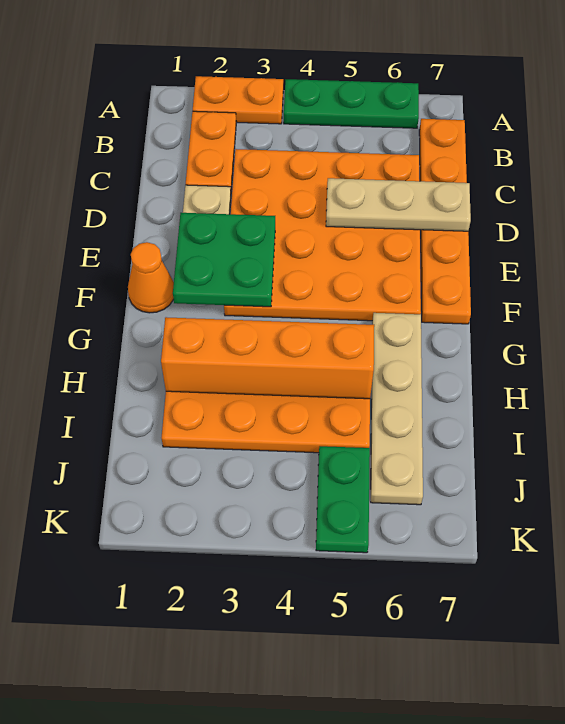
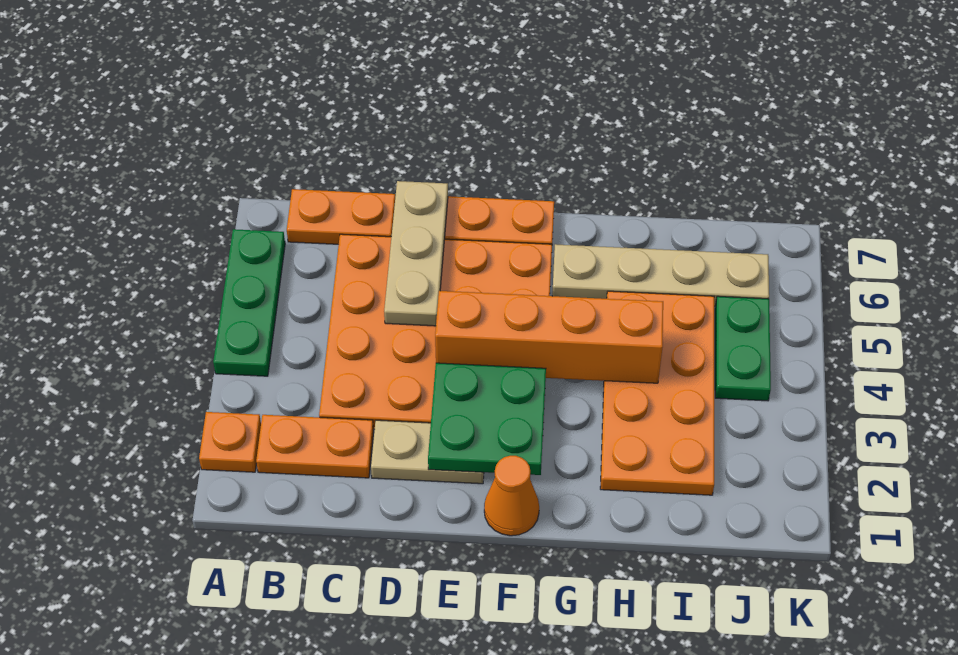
orange 1x2 plate [193,76,283,124] -> orange 1x1 plate [199,412,261,472]
orange 1x4 brick [161,317,374,399] -> orange 1x4 brick turned to [435,291,663,383]
green 1x2 plate [316,446,370,553] -> green 1x2 plate turned to [715,296,771,401]

